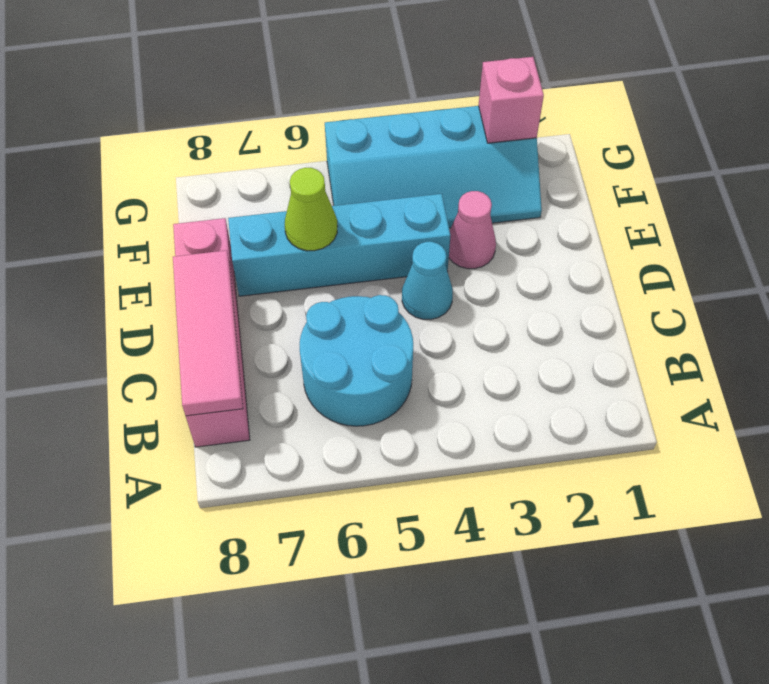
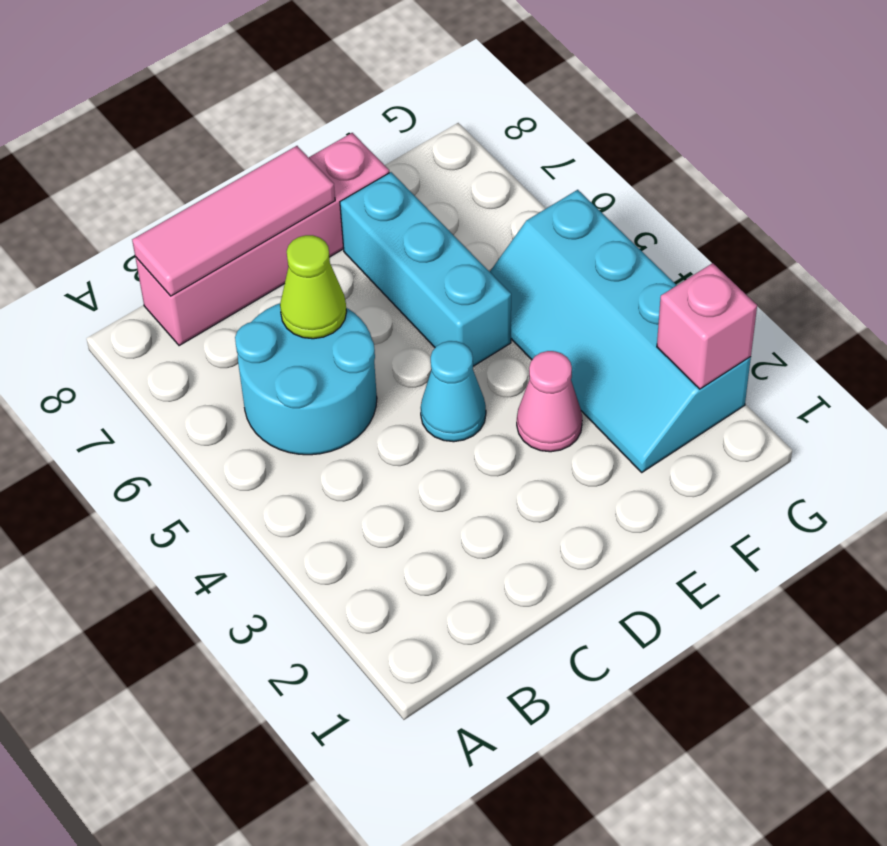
cyan 1x4 brick [228,194,450,296] -> cyan 1x3 brick [340,172,511,366]
lime 1x1 cone [285,168,338,251] -> lime 1x1 cone moved to [280,235,347,339]

